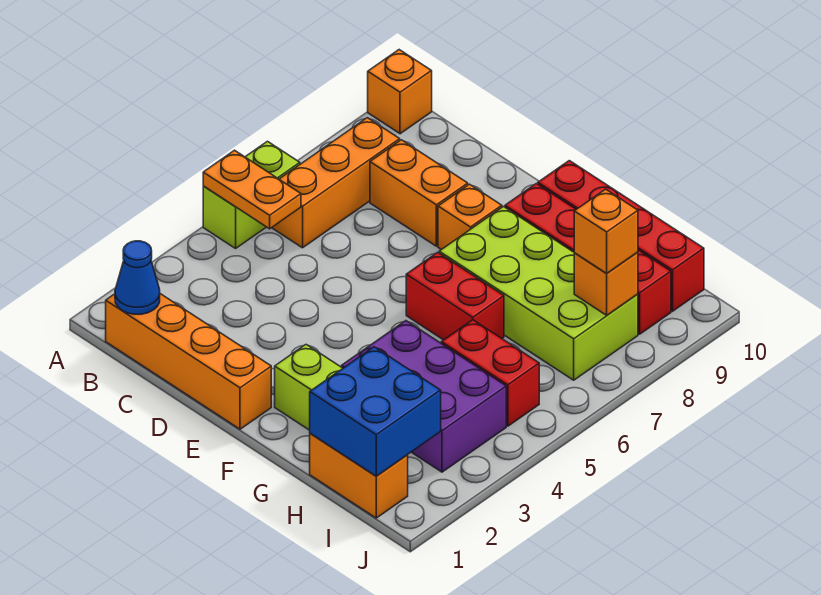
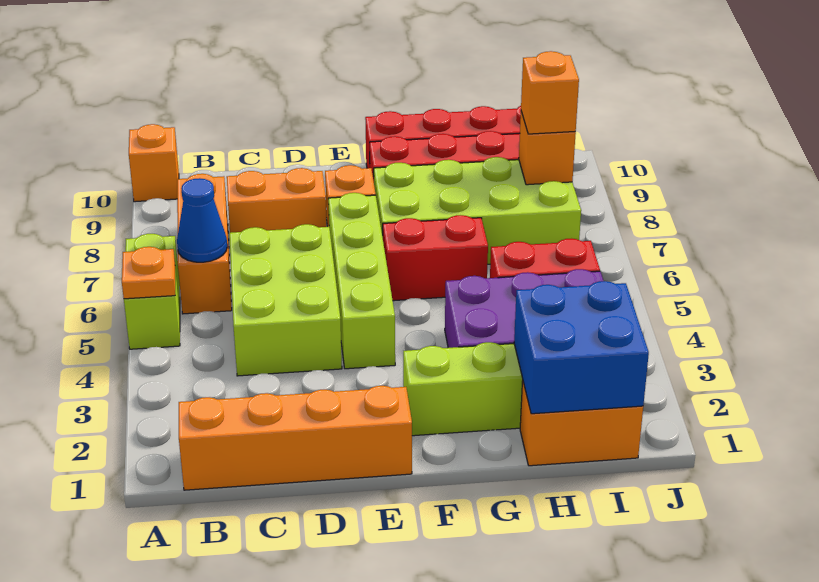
orange 1x2 plate [203,150,301,229] -> orange 1x1 plate [122,247,175,299]
blue 1x1 cone [115,241,160,314] -> blue 1x1 cone moved to [177,178,227,262]
none -> lime 2x3 brick [229,224,342,376]
none -> lime 1x4 brick [328,193,395,369]

